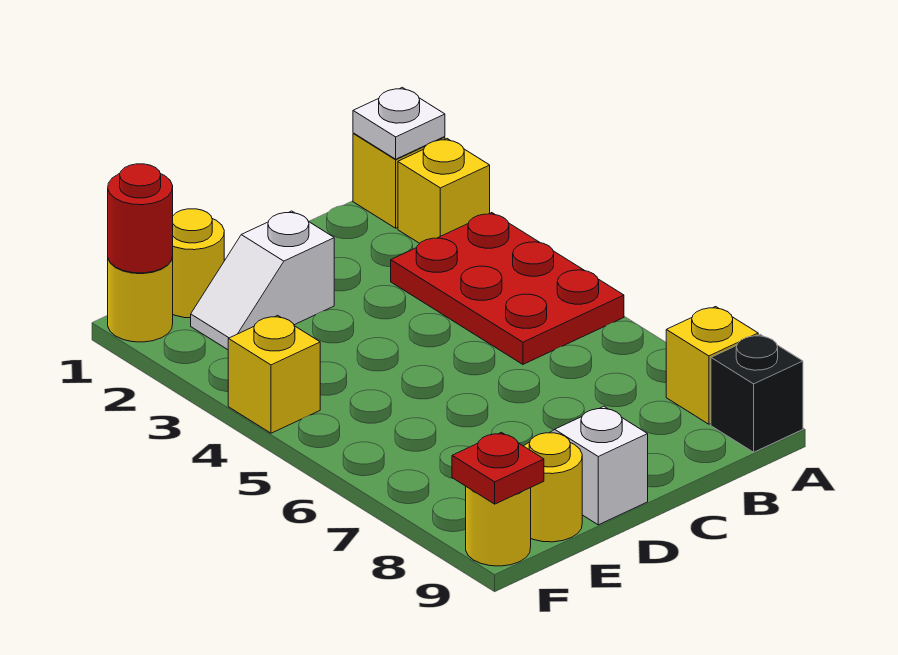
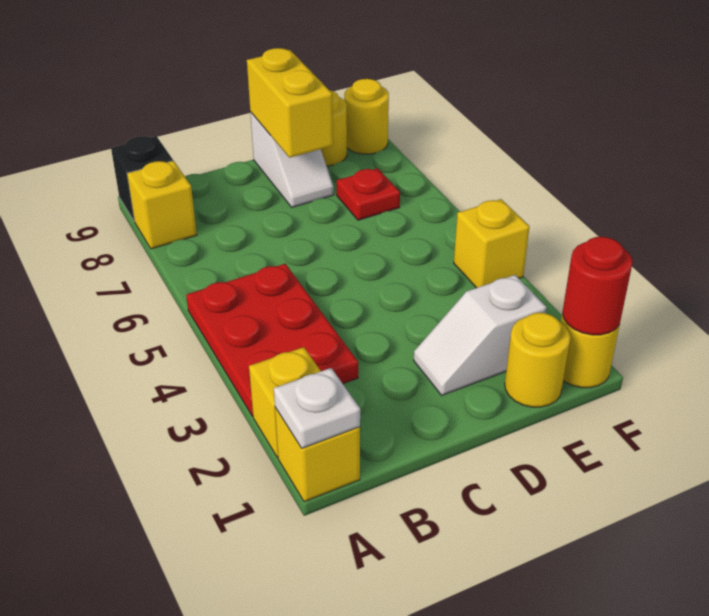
white 1x2 slope [191,211,334,350] -> white 1x2 slope turned to [414,275,547,395]
none -> yellow 1x2 brick [247,48,333,158]
red 1x1 plate [452,432,544,504] -> red 1x1 plate moved to [337,168,400,220]

